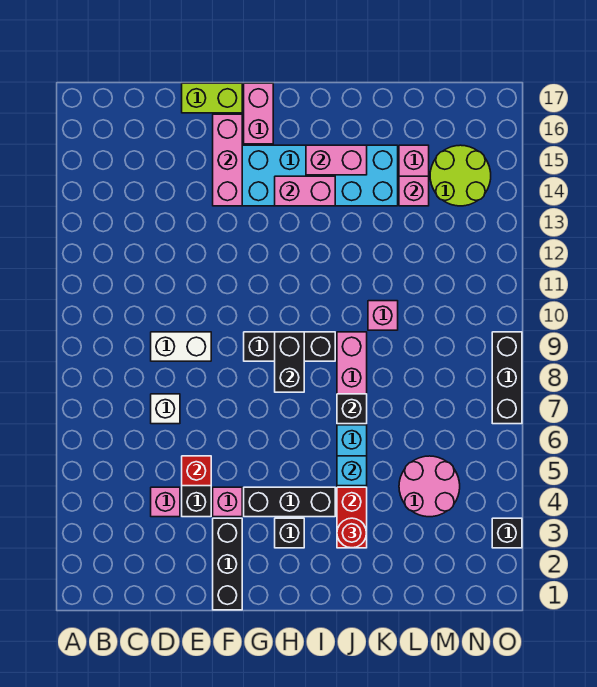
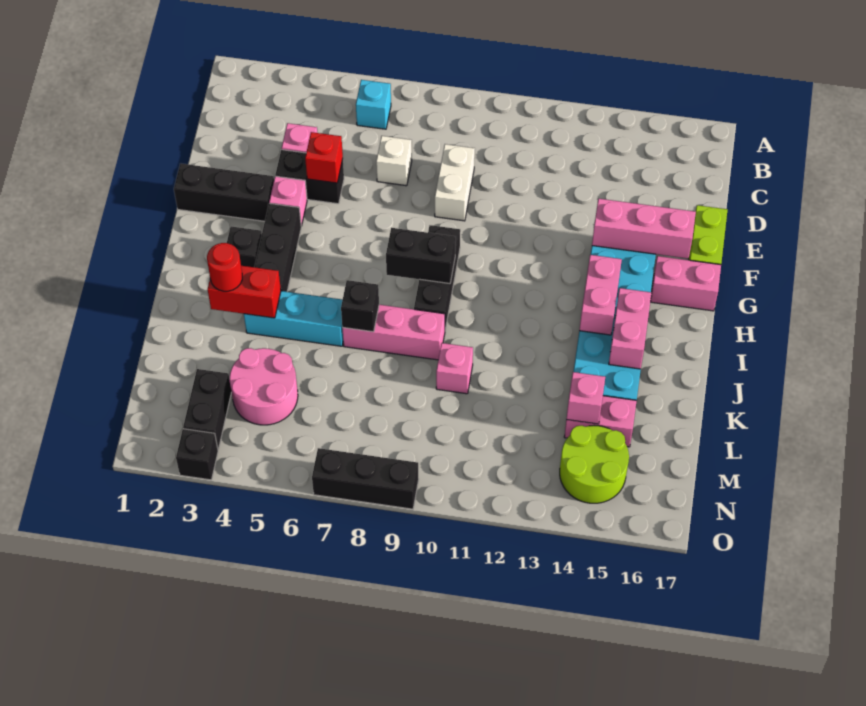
cyan 1x1 brick [337,456,367,486] -> cyan 1x1 brick moved to [356,80,391,129]
none -> black 1x2 brick [183,369,232,449]

